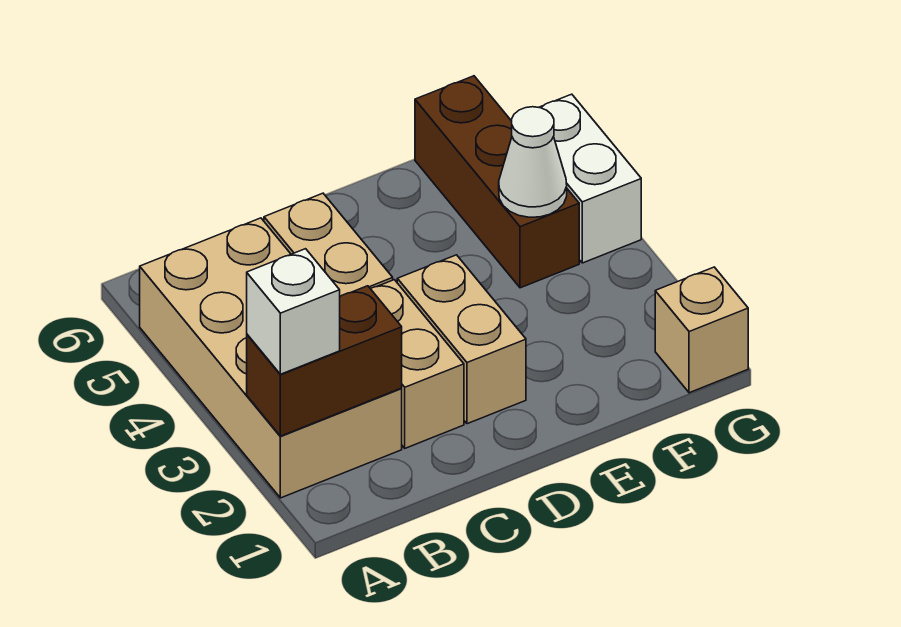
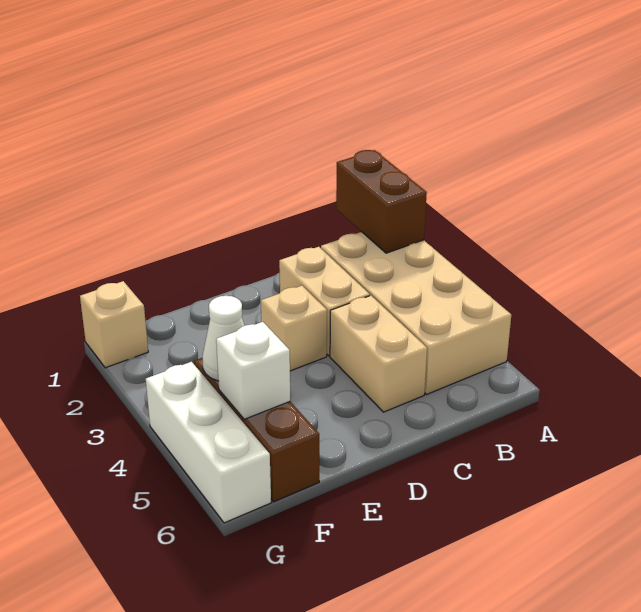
brown 1x2 brick [247,286,402,436] -> brown 1x2 brick turned to [336,150,427,253]
white 1x1 brick [247,249,340,374] -> white 1x1 brick moved to [216,322,290,419]
tan 1x2 brick [397,255,526,424] -> tan 1x1 brick [261,286,327,371]
white 1x2 brick [539,94,641,263] -> white 1x3 brick [146,362,271,523]

